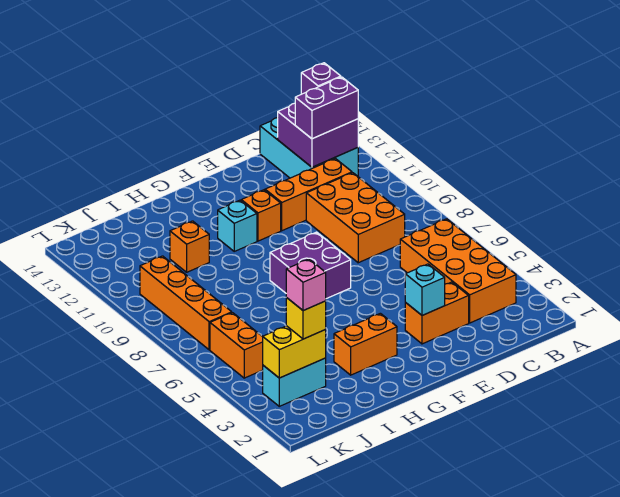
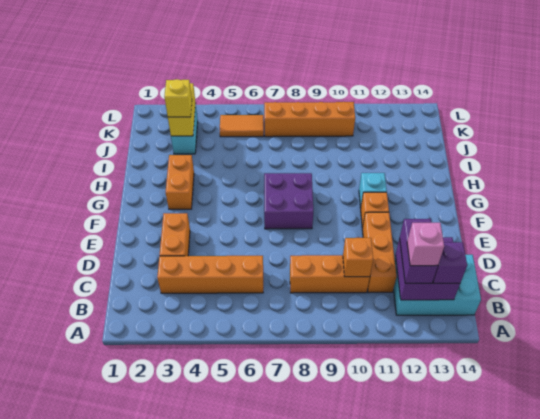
orange 2x4 brick [400,219,516,323] -> orange 1x4 brick [157,256,263,293]
orange 2x3 brick [306,173,405,263] -> orange 1x3 brick [290,255,370,293]
cyan 1x1 brick [405,264,445,315] -> none
orange 1x1 brick [170,221,209,272] -> orange 1x1 brick moved to [343,238,373,277]
pink 1x1 brick [286,259,326,311] -> pink 1x1 brick moved to [407,223,444,266]
orange 1x2 brick [210,313,263,378] -> orange 1x2 tile [220,115,264,137]

